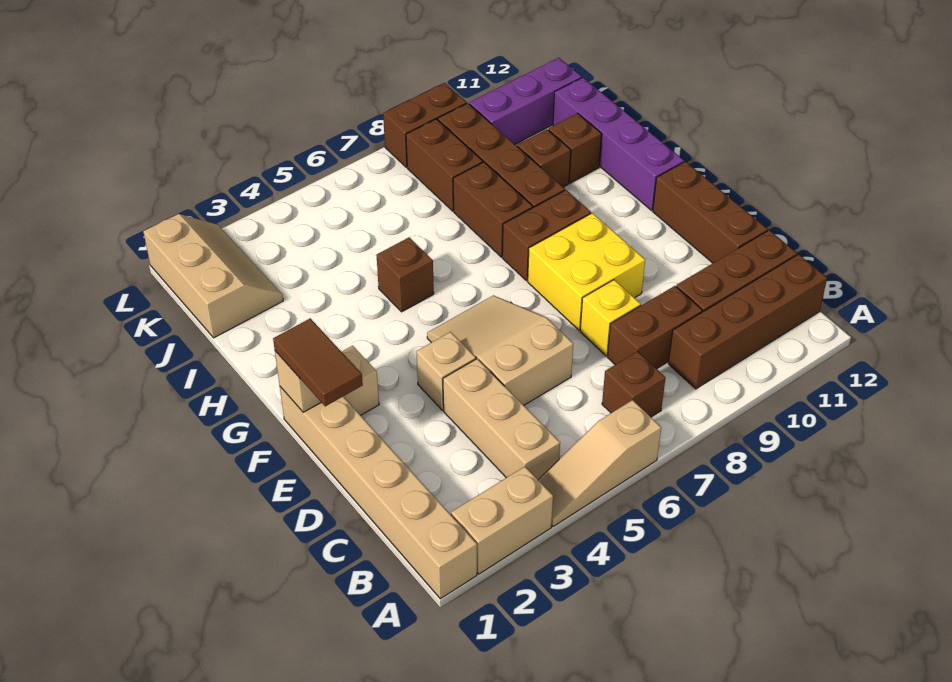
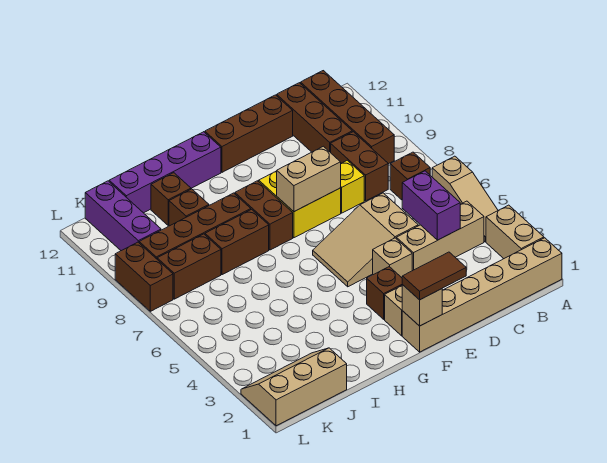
none -> purple 1x2 brick [402,171,461,240]
none -> tan 1x2 brick [277,146,341,212]
brown 1x1 brick [377,237,434,312] -> brown 1x1 brick moved to [367,267,403,319]

